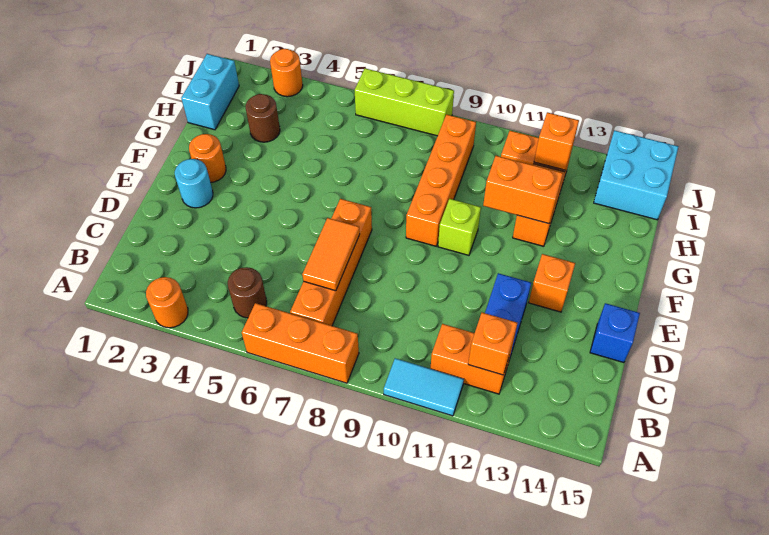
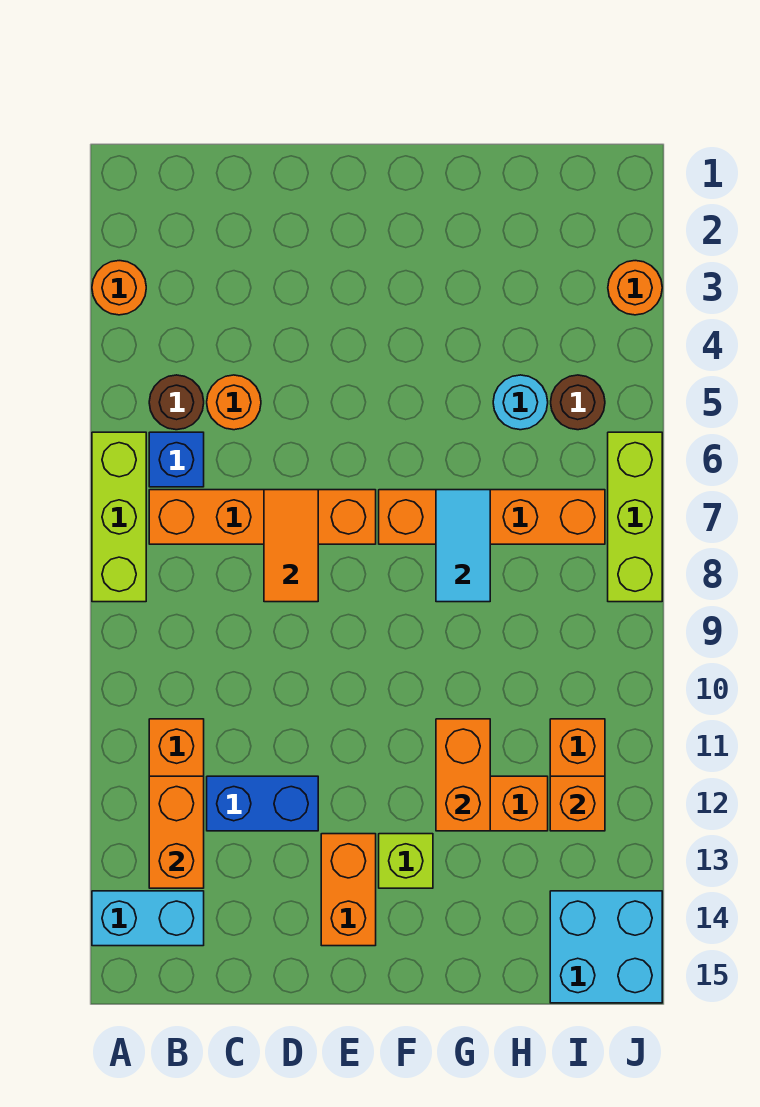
orange 1x3 brick [242,303,359,383] -> lime 1x3 brick [92,432,146,602]
cyan 1x2 tile [384,358,464,416] -> cyan 1x2 tile moved to [436,490,490,602]
orange 1x1 brick [468,313,517,375] -> orange 1x2 brick [149,776,204,888]
orange 1x2 tile [302,218,360,291] -> orange 1x2 tile turned to [264,490,318,602]
blue 1x1 brick [590,303,640,363] -> blue 1x1 brick moved to [149,432,204,487]
cyan 1x1 round brick [175,159,213,208] -> cyan 1x1 round brick moved to [493,375,548,430]
orange 1x1 brick [529,254,575,312] -> orange 1x2 brick [321,834,376,946]
orange 1x1 round brick [189,134,226,182] -> orange 1x1 round brick moved to [207,375,261,430]
orange 1x4 brick [406,114,476,246] -> orange 1x4 brick moved to [379,490,605,544]
lime 1x1 brick [438,199,481,255] -> lime 1x1 brick moved to [379,834,433,888]
cyan 1x2 brick [181,54,239,130] -> cyan 1x2 brick moved to [92,891,204,946]
brown 1x1 round brick [246,94,280,142] -> brown 1x1 round brick moved to [551,375,605,430]

